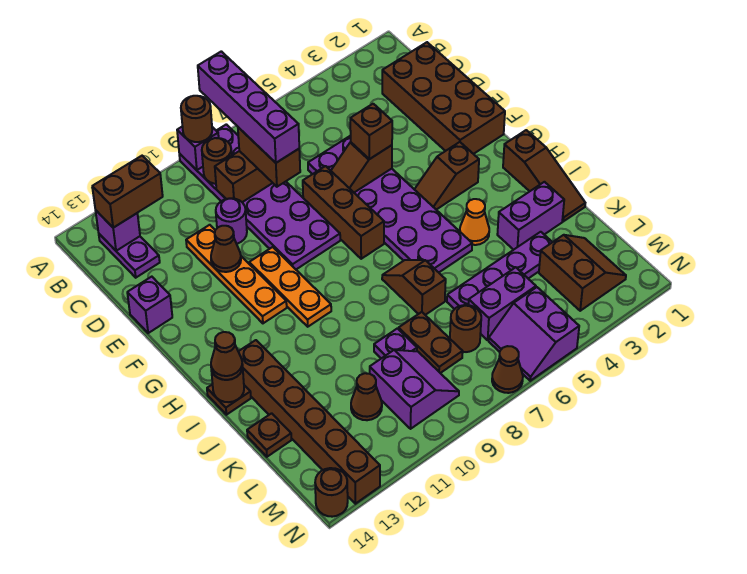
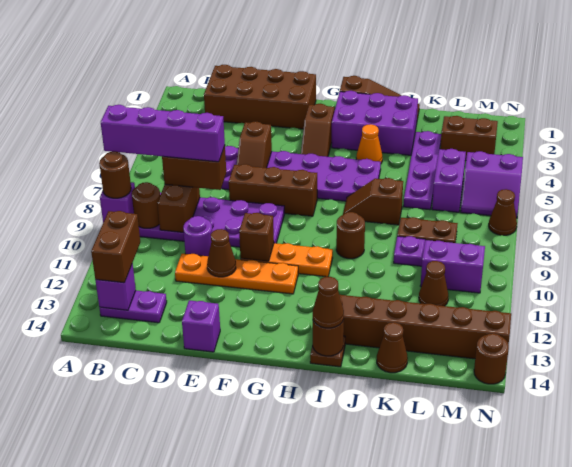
brown 1x1 brick [350,104,392,159] -> brown 1x1 brick moved to [239,213,274,261]
purple 1x2 brick [497,182,564,250] -> purple 2x3 brick [332,91,418,155]
brown 1x1 plate [247,413,291,457] -> brown 1x1 cone [377,322,408,373]
brown 1x1 round brick [450,305,481,352] -> brown 1x1 round brick moved to [336,212,365,259]

